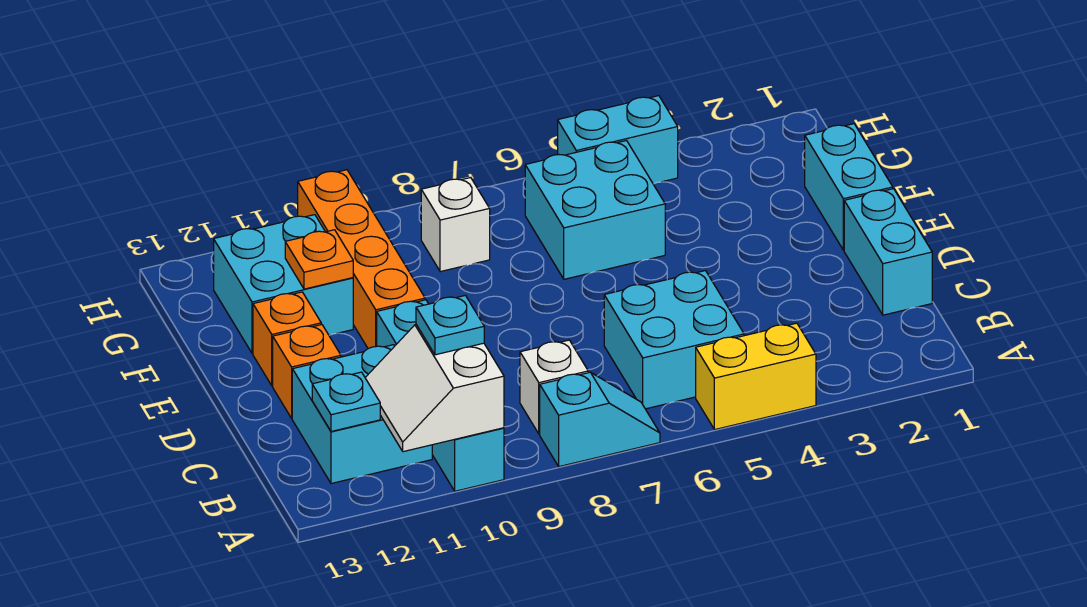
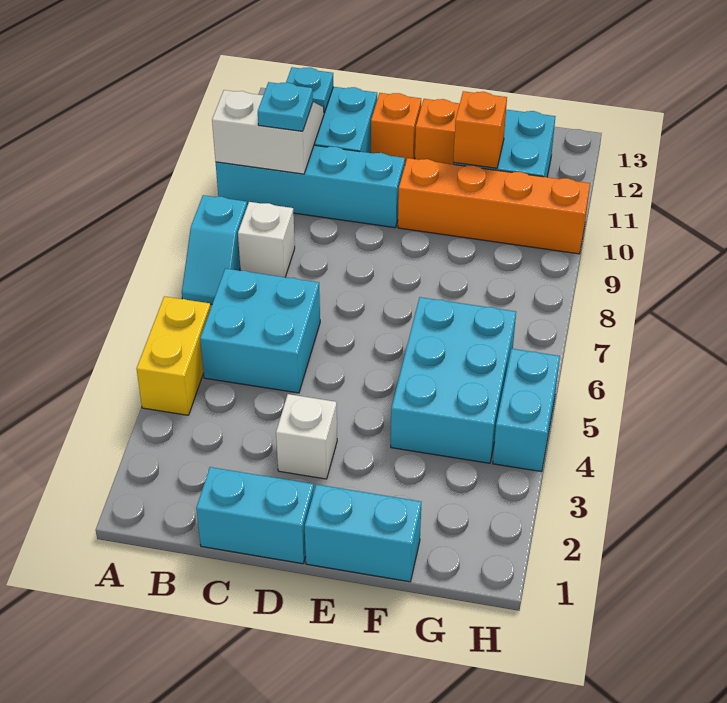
cyan 2x2 brick [525,141,665,279] -> cyan 2x3 brick [391,297,516,463]
orange 1x1 plate [285,230,353,289] -> orange 1x1 brick [453,91,507,168]
white 1x1 brick [421,178,490,272] -> white 1x1 brick moved to [276,394,337,479]

